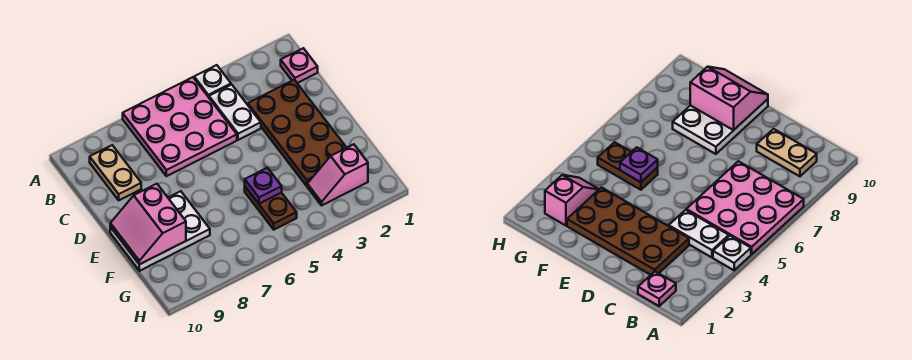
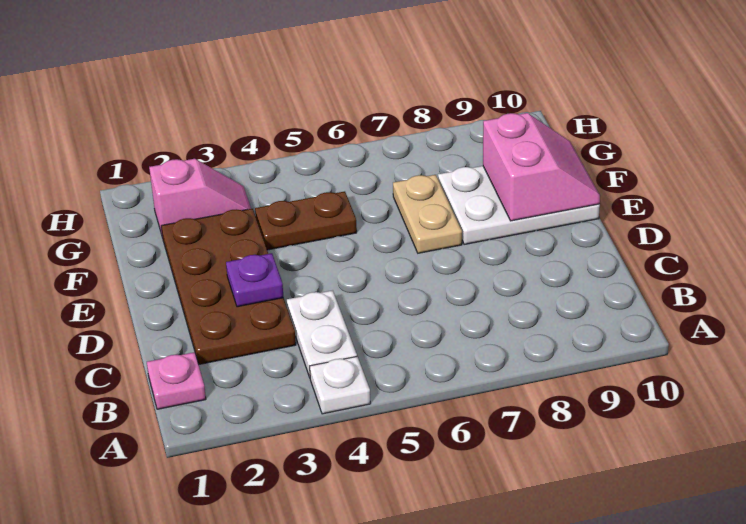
pink 3x3 plate [123,77,237,176] -> none
tan 1x2 plate [90,145,141,200] -> tan 1x2 plate moved to [393,175,462,253]
brown 1x2 plate [245,187,297,230] -> brown 1x2 plate turned to [255,191,357,250]
purple 1x1 plate [245,168,282,204] -> purple 1x1 plate moved to [226,253,284,307]

